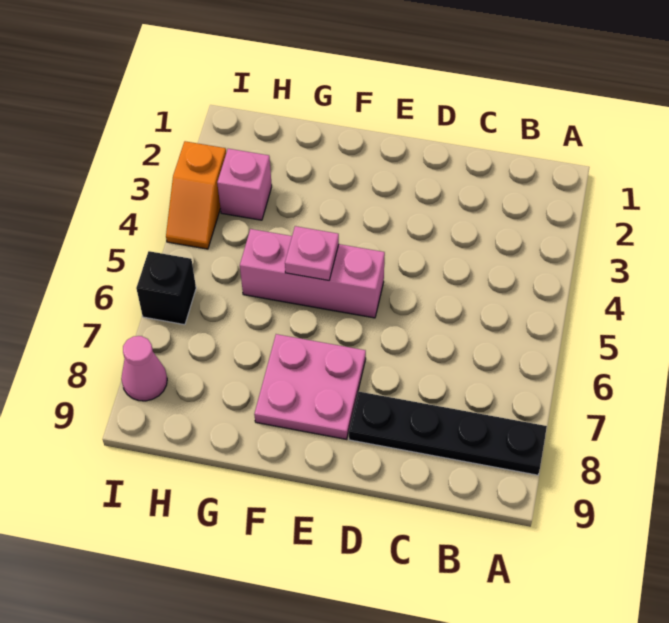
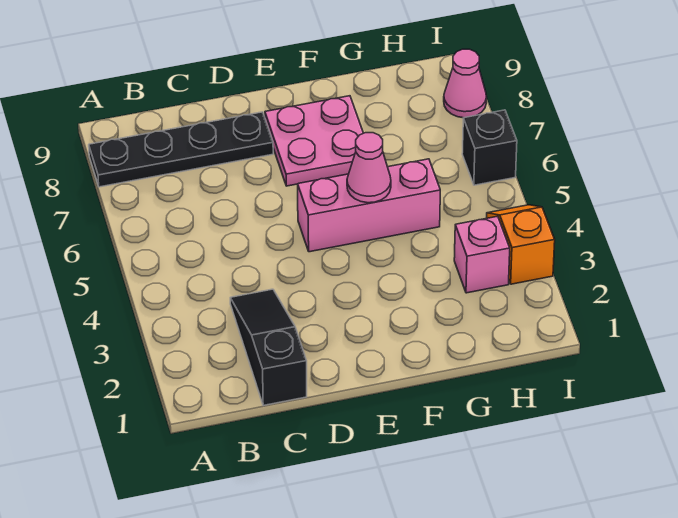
none -> black 1x3 slope [230,289,307,405]
pink 1x1 plate [285,226,339,280] -> pink 1x1 cone [347,133,391,203]

